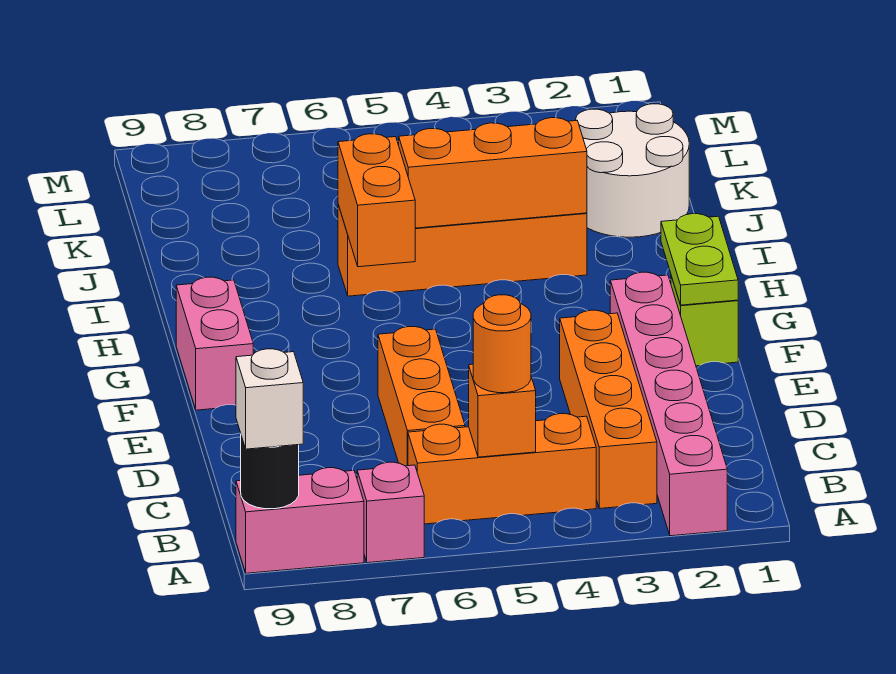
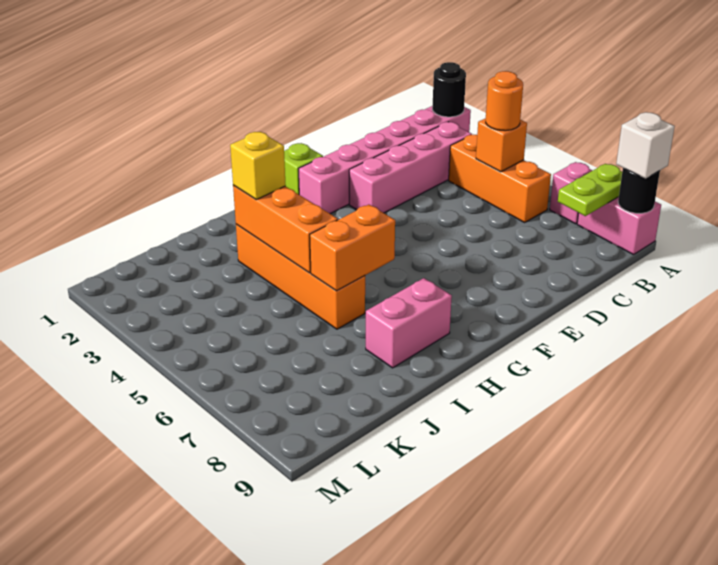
none -> black 1x1 round brick [432,62,466,117]
orange 1x4 brick [560,310,657,509] -> pink 1x4 brick [349,122,472,213]
orange 1x3 brick [378,327,465,466] -> none
lime 1x2 plate [661,214,738,305] -> lime 1x2 plate moved to [558,164,622,216]
pink 1x2 brick [176,277,253,410] -> pink 1x2 brick moved to [366,278,452,368]
none -> yellow 1x1 brick [230,132,286,200]
white 2x2 round brick [576,104,689,237] -> none

